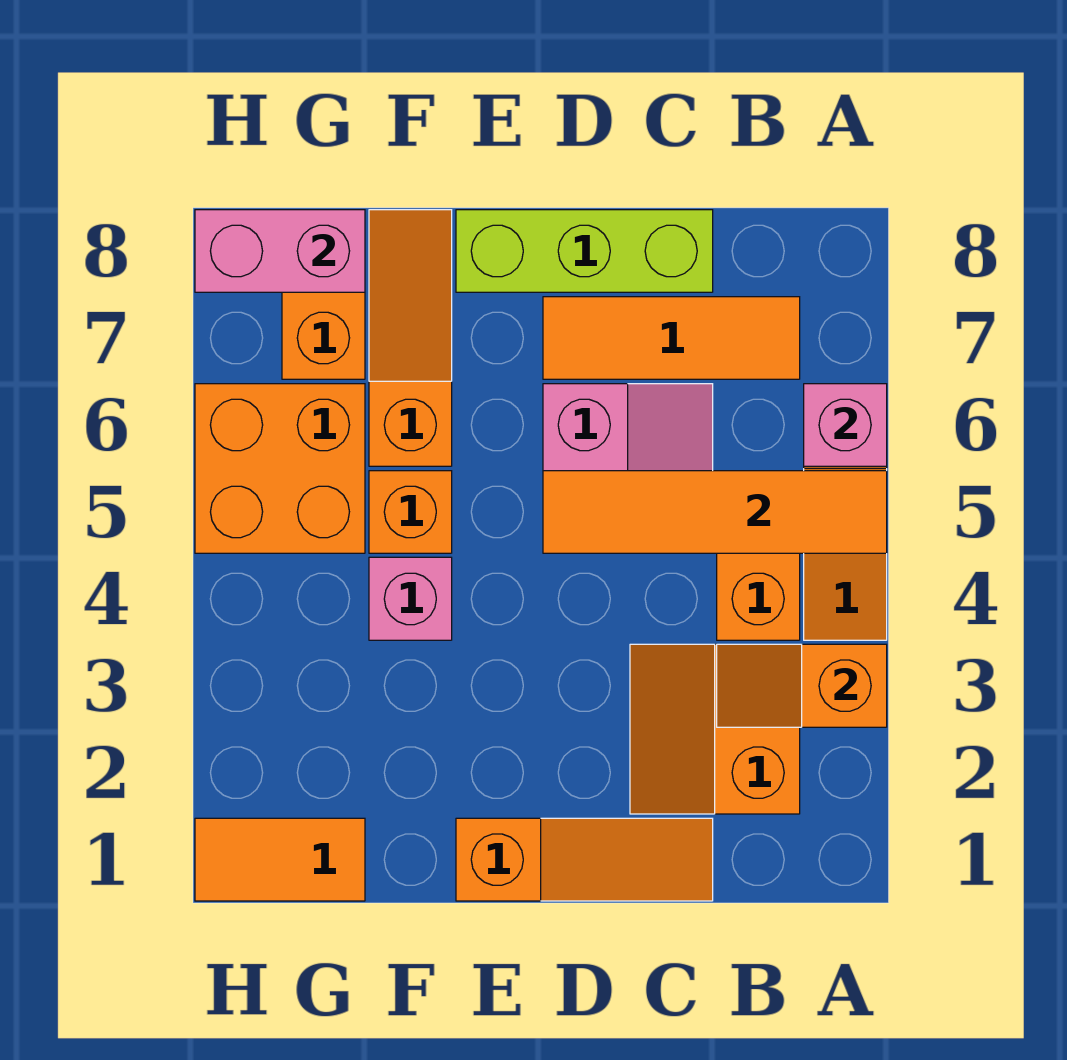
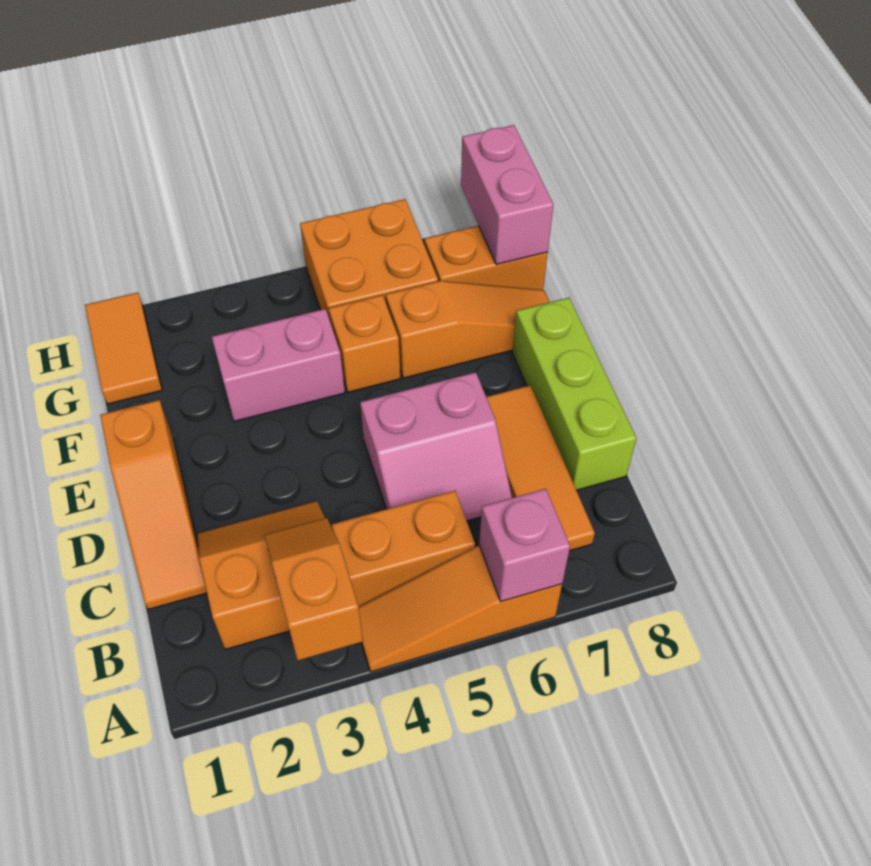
orange 1x4 tile [543,471,887,553] -> none
pink 1x1 brick [369,557,452,640] -> pink 1x2 brick [212,309,345,421]

